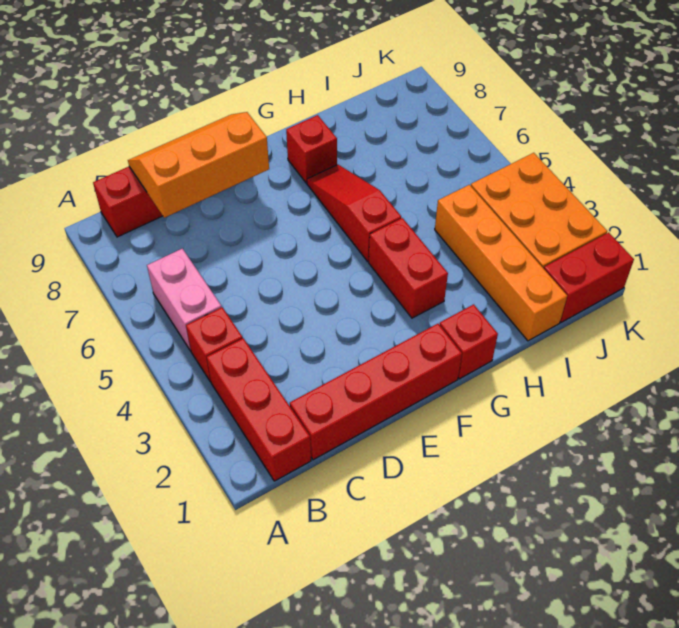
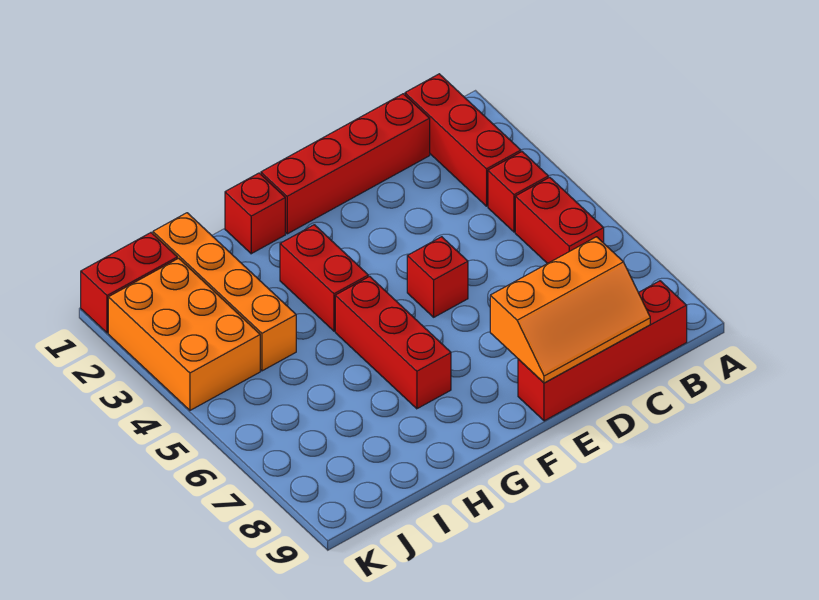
pink 1x2 brick [147,249,222,351] -> red 1x2 brick [515,177,604,264]
red 1x3 slope [307,165,401,261] -> red 1x3 brick [335,276,451,409]
red 1x1 brick [286,115,337,183] -> red 1x1 brick moved to [407,237,468,317]

